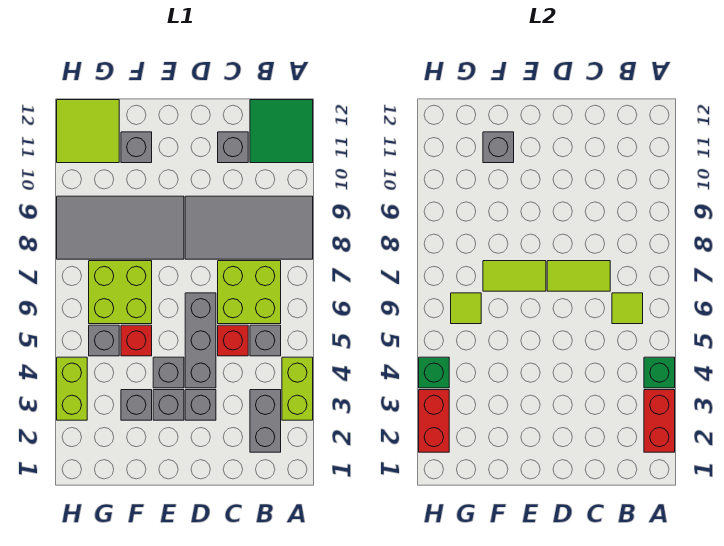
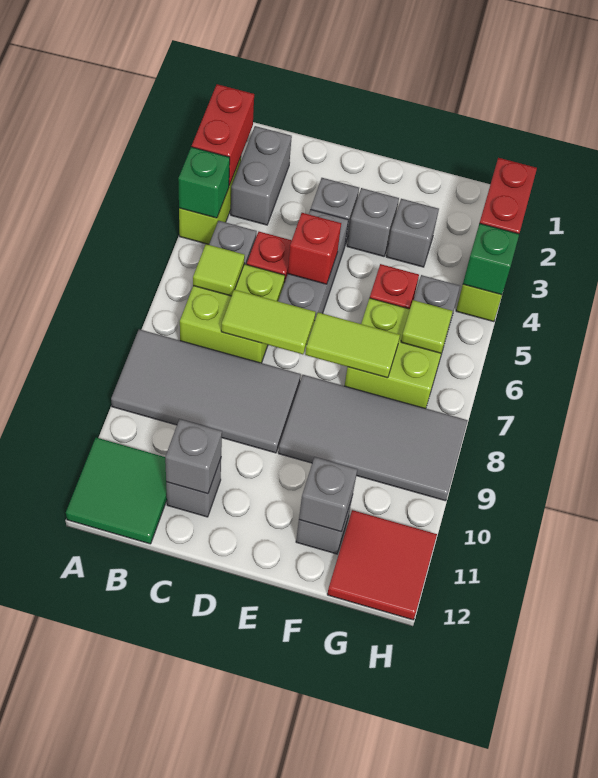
none -> red 1x1 brick [288,213,341,284]
grey 1x1 brick [153,357,184,388] -> grey 1x1 brick moved to [165,419,222,494]
lime 2x2 tile [57,100,119,163] -> red 2x2 tile [327,510,437,620]

